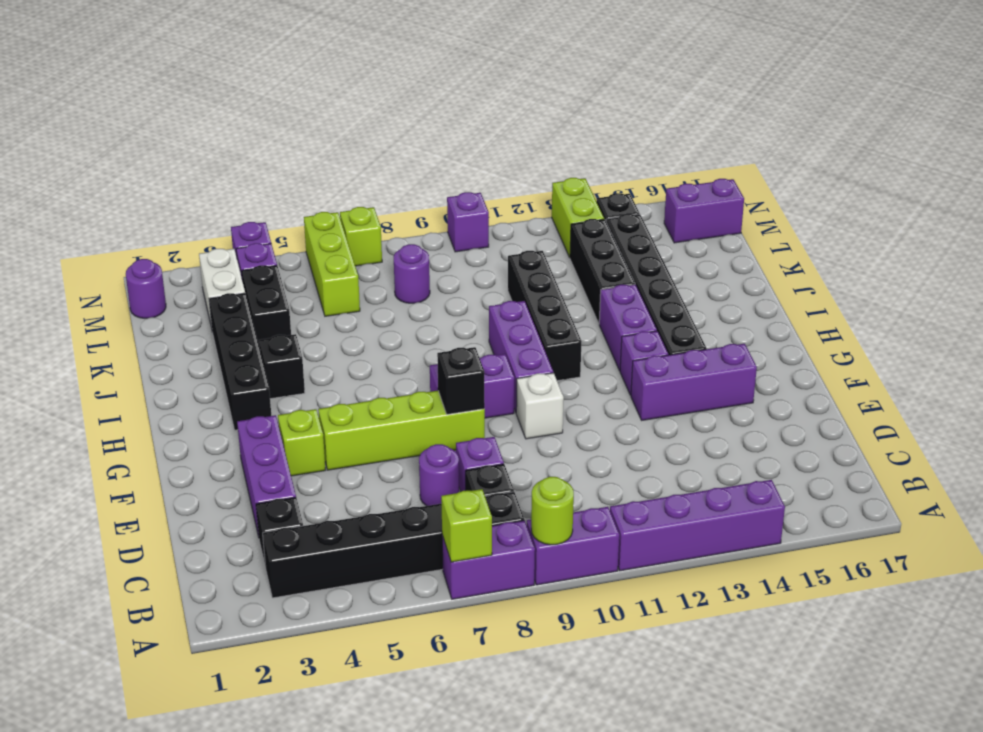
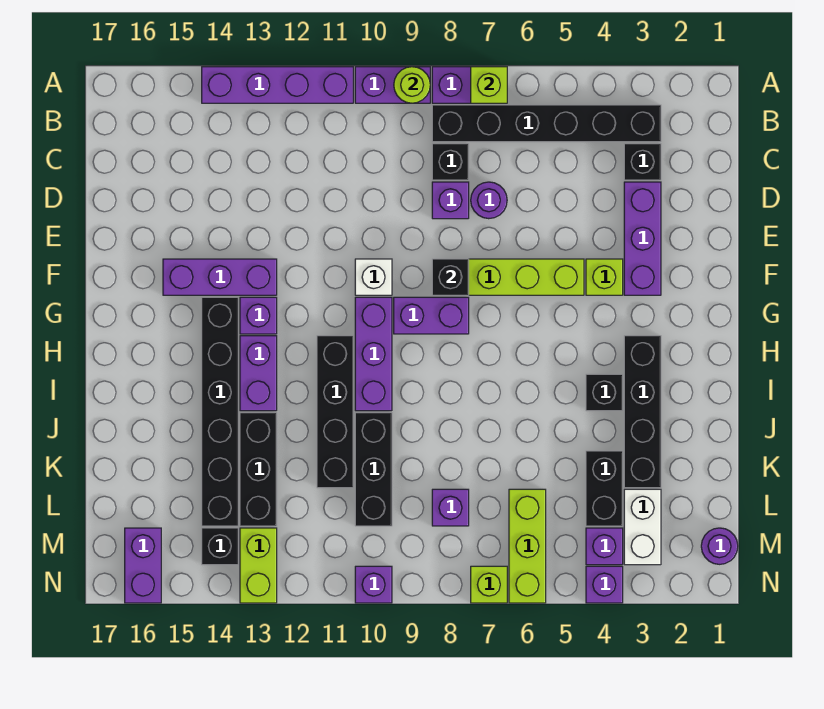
none -> black 1x3 brick [355,413,392,526]
purple 1x1 round brick [394,244,430,303] -> purple 1x1 brick [432,489,469,526]
purple 1x2 brick [664,179,744,243] -> purple 1x2 brick turned to [125,528,161,603]

